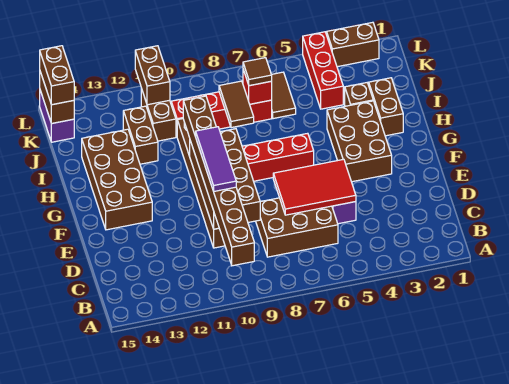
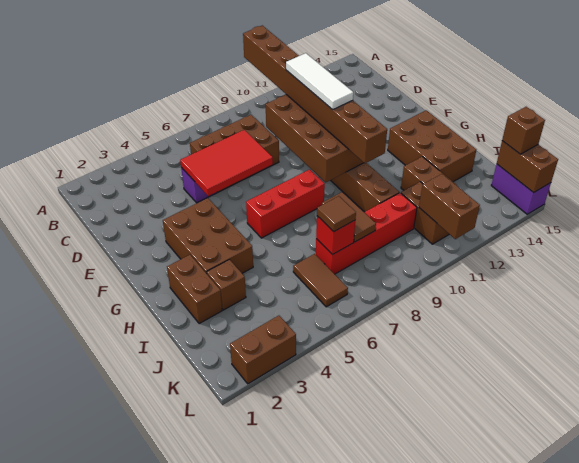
purple 1x3 tile [196,127,236,191] -> white 1x3 tile [286,53,353,110]
brown 2x4 brick [82,129,152,230] -> brown 2x3 brick [388,110,476,182]
red 1x3 brick [303,32,343,109] -> none
brown 1x2 brick [40,46,74,105] -> brown 1x1 brick [502,107,545,154]

